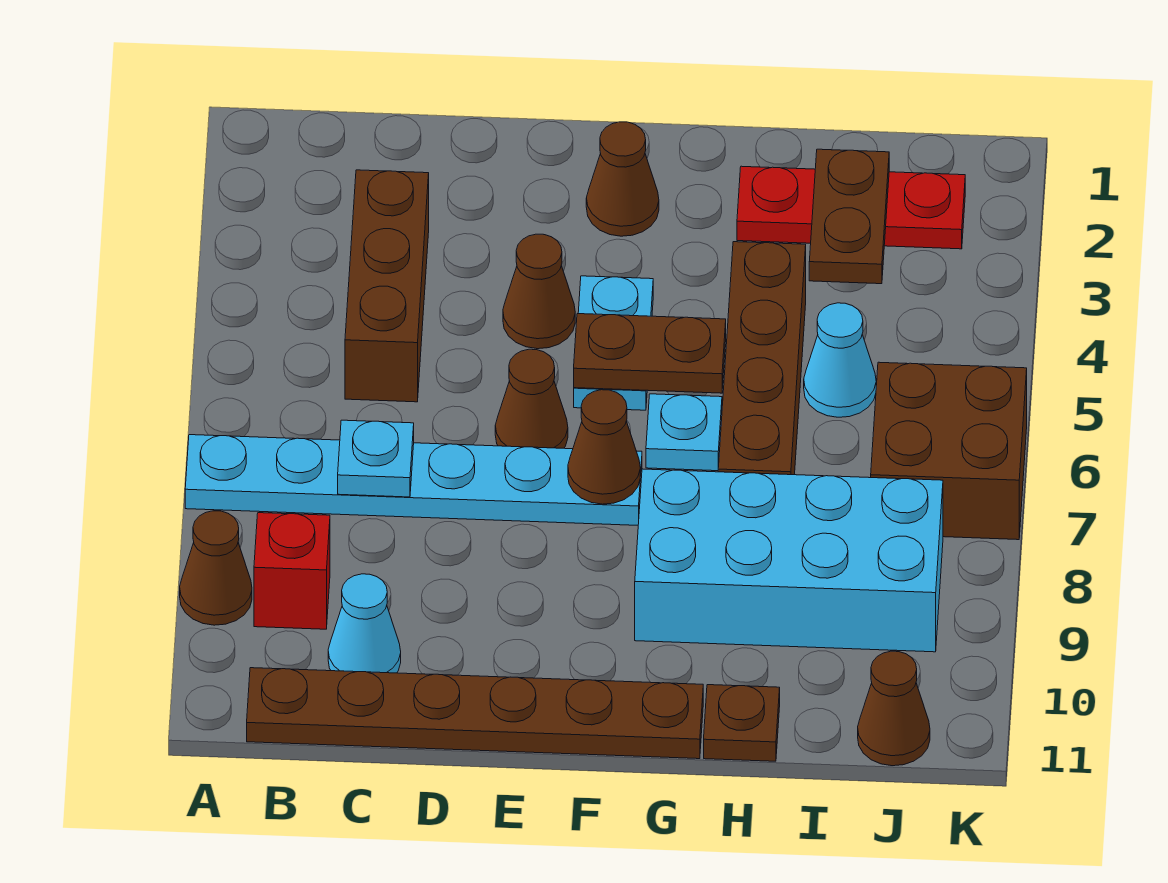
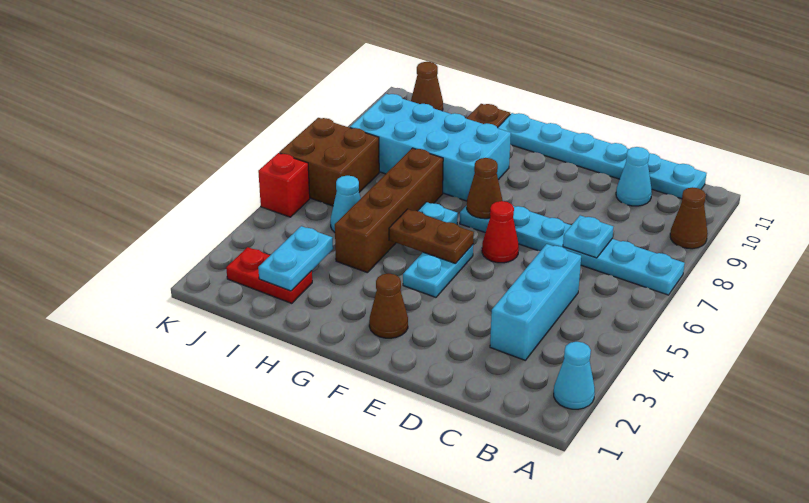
none -> cyan 1x1 cone [554,342,595,409]
red 1x1 brick [254,513,330,629] -> red 1x1 brick moved to [258,153,310,217]
brown 1x6 plate [247,668,703,759] -> cyan 1x6 plate [498,113,707,199]
brown 1x3 brick [345,170,429,402] -> cyan 1x3 brick [490,244,581,360]
brown 1x1 cone [503,234,575,349] -> none
brown 1x1 cone [495,349,568,448] -> red 1x1 cone [482,201,519,263]
red 1x3 plate [737,166,965,249] -> red 1x2 plate [226,247,312,303]
brown 1x2 plate [809,149,889,284] -> cyan 1x2 plate [258,226,333,291]

